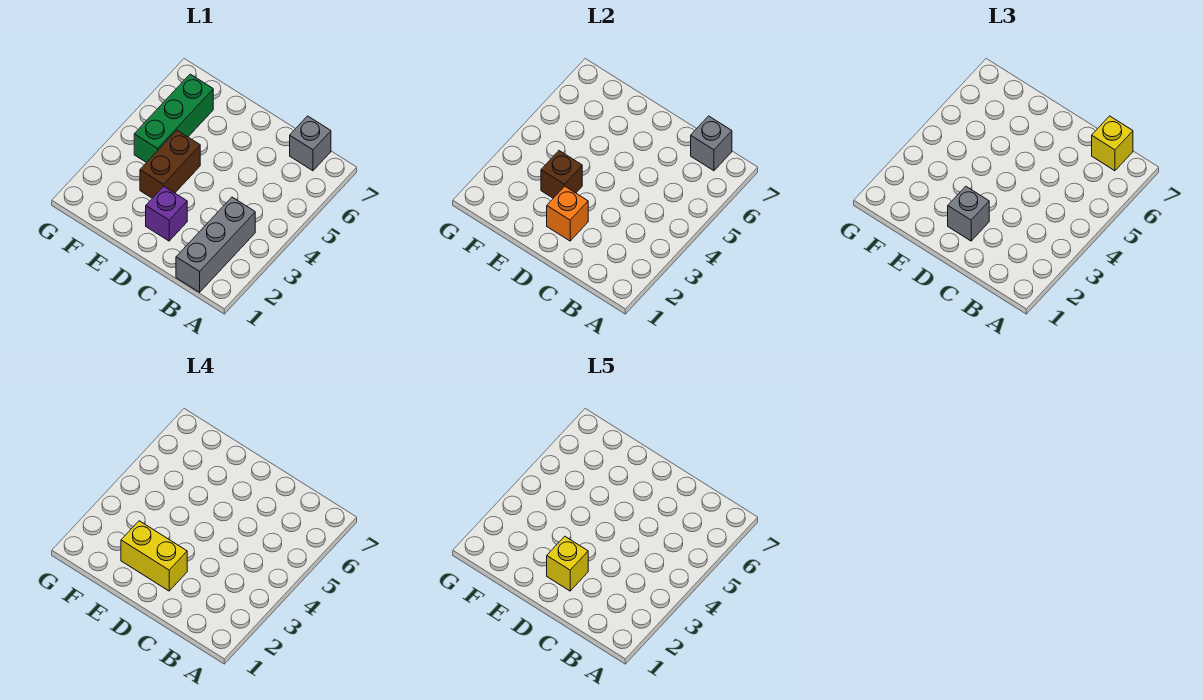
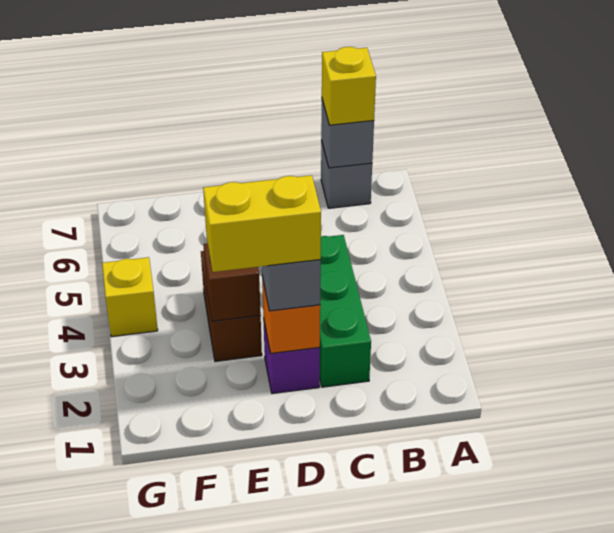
grey 1x3 brick [176,197,255,292] -> none
yellow 1x1 brick [547,536,588,591] -> yellow 1x1 brick moved to [102,257,158,337]
green 1x3 brick [134,74,213,163] -> green 1x3 brick moved to [320,235,371,387]

